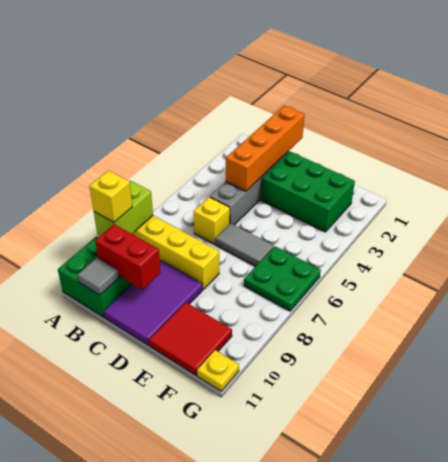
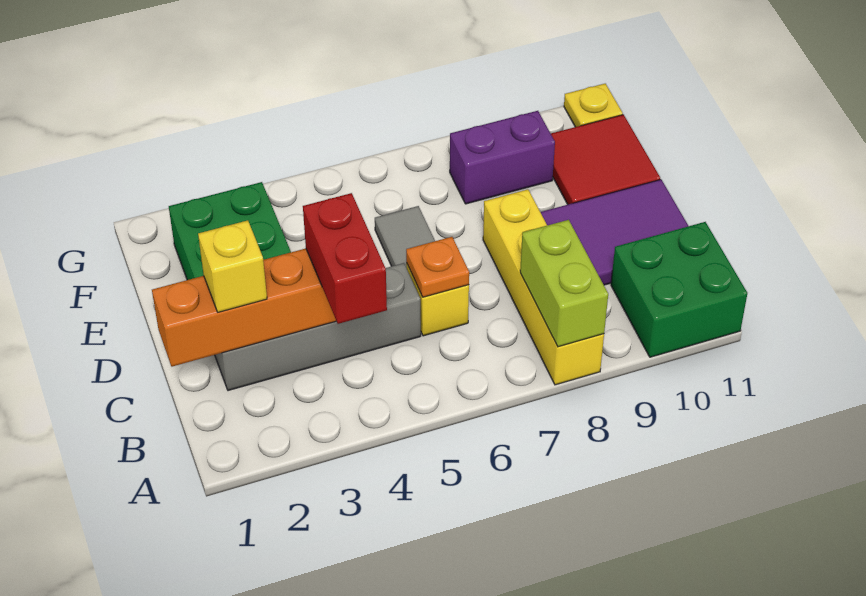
lime 1x2 brick [94,181,153,236] -> lime 1x2 brick turned to [520,220,608,347]
yellow 1x1 brick [89,171,132,222] -> yellow 1x1 brick moved to [198,220,267,312]
red 1x2 brick [95,224,161,290] -> red 1x2 brick moved to [303,193,387,324]
grey 1x1 tile [78,258,119,295] -> none
none -> orange 1x1 plate [406,237,469,297]
green 2x2 plate [244,246,321,311] -> none
none -> purple 1x2 brick [450,111,555,204]

